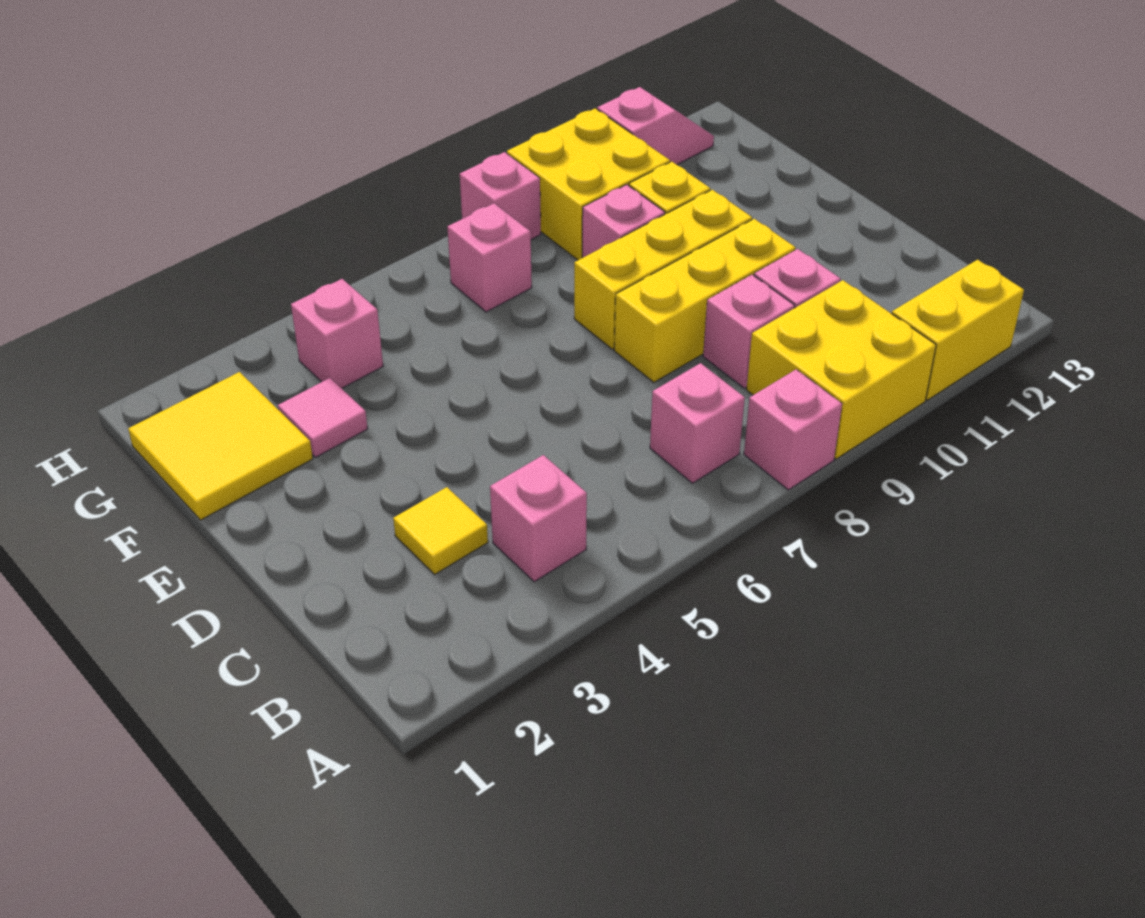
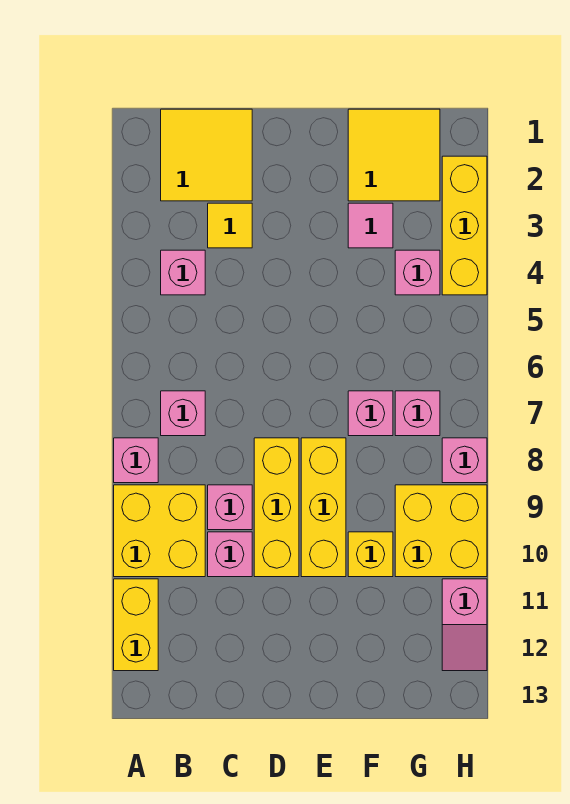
none -> yellow 2x2 tile [161,109,252,201]
pink 1x1 brick [582,185,665,258] -> pink 1x1 brick moved to [348,391,393,436]
none -> yellow 1x3 brick [442,156,487,295]

